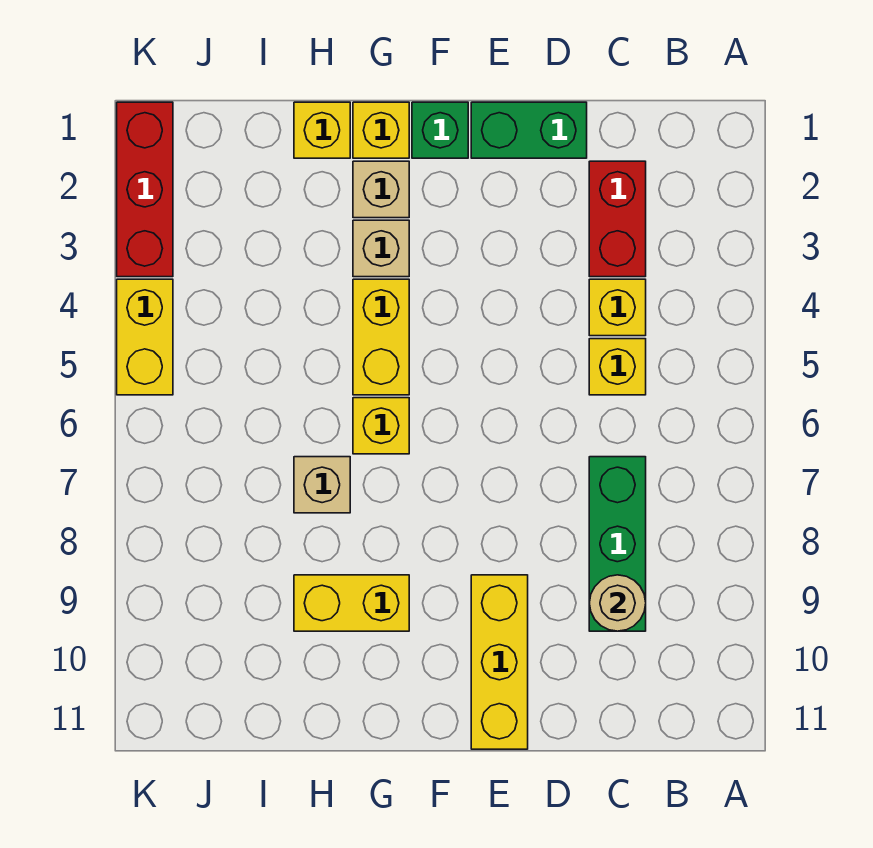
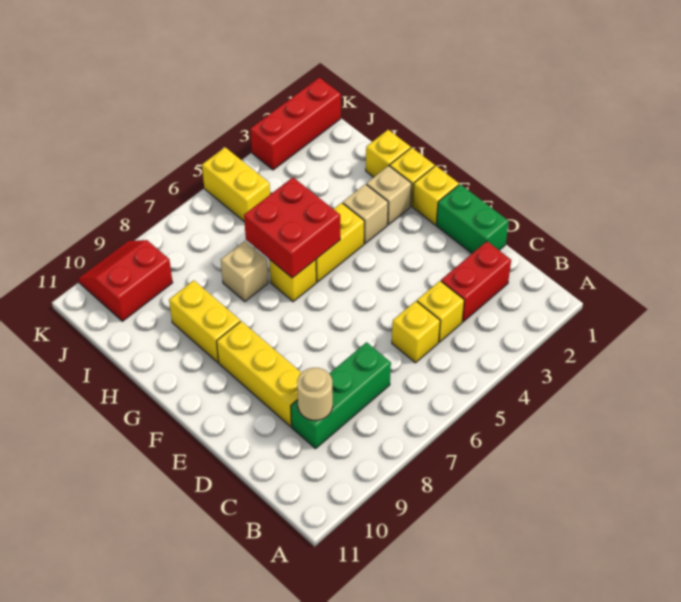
yellow 1x3 brick [471,575,528,749] -> yellow 1x3 brick turned to [217,321,301,426]
green 1x1 brick [412,102,468,158] -> yellow 1x1 brick [413,166,459,225]
none -> red 2x2 brick [244,177,340,278]
none -> red 2x2 slope [78,240,173,321]
yellow 1x2 brick [117,279,173,395] -> yellow 1x2 brick turned to [202,147,270,221]

